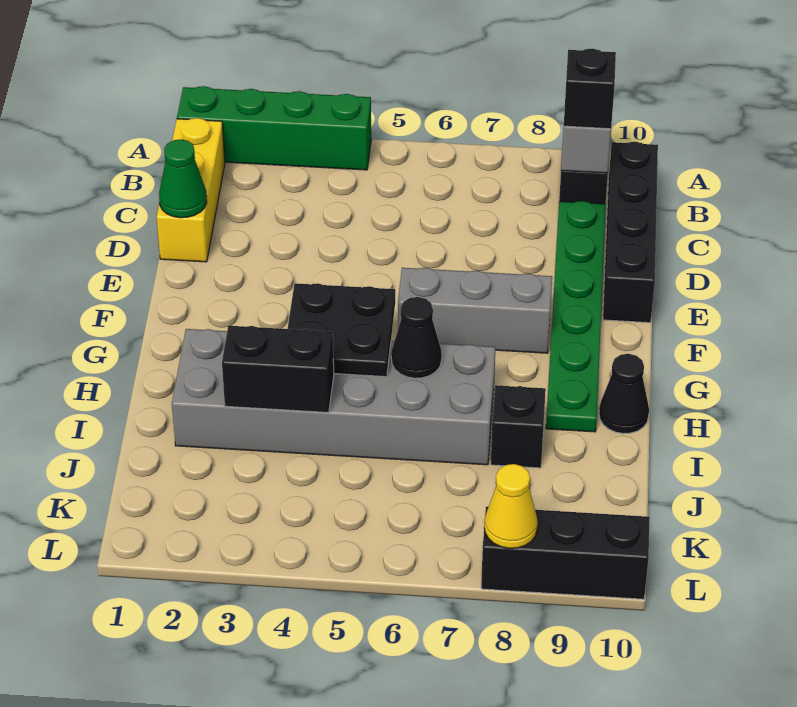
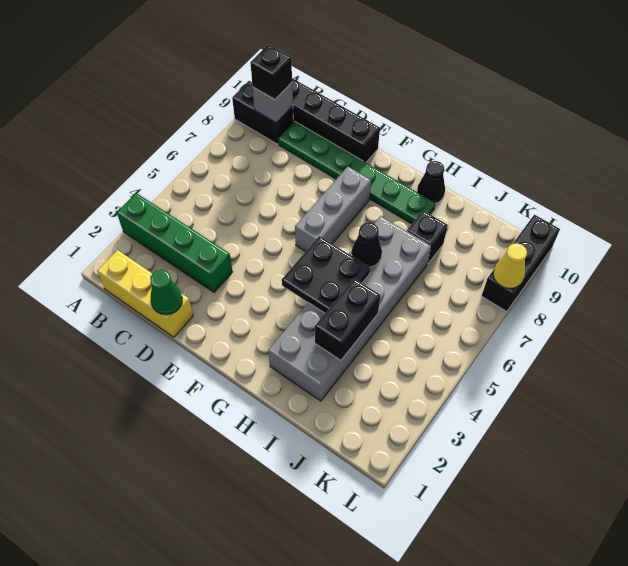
green 1x4 brick [177,86,371,170] -> green 1x4 brick turned to [117,193,233,292]

